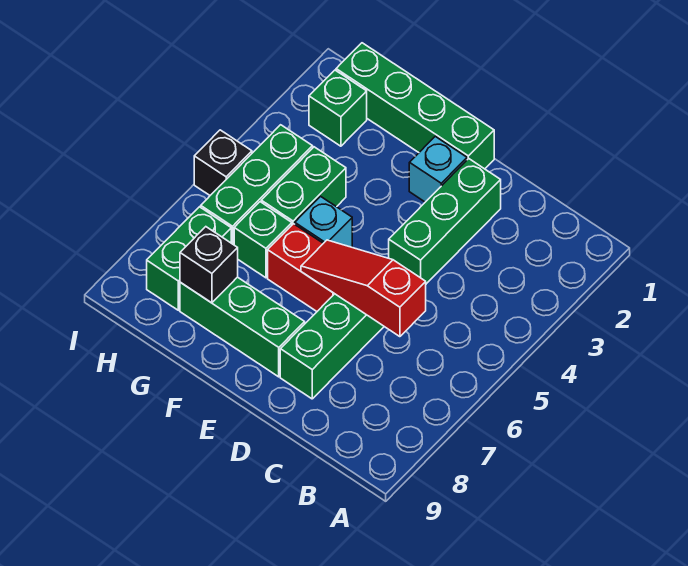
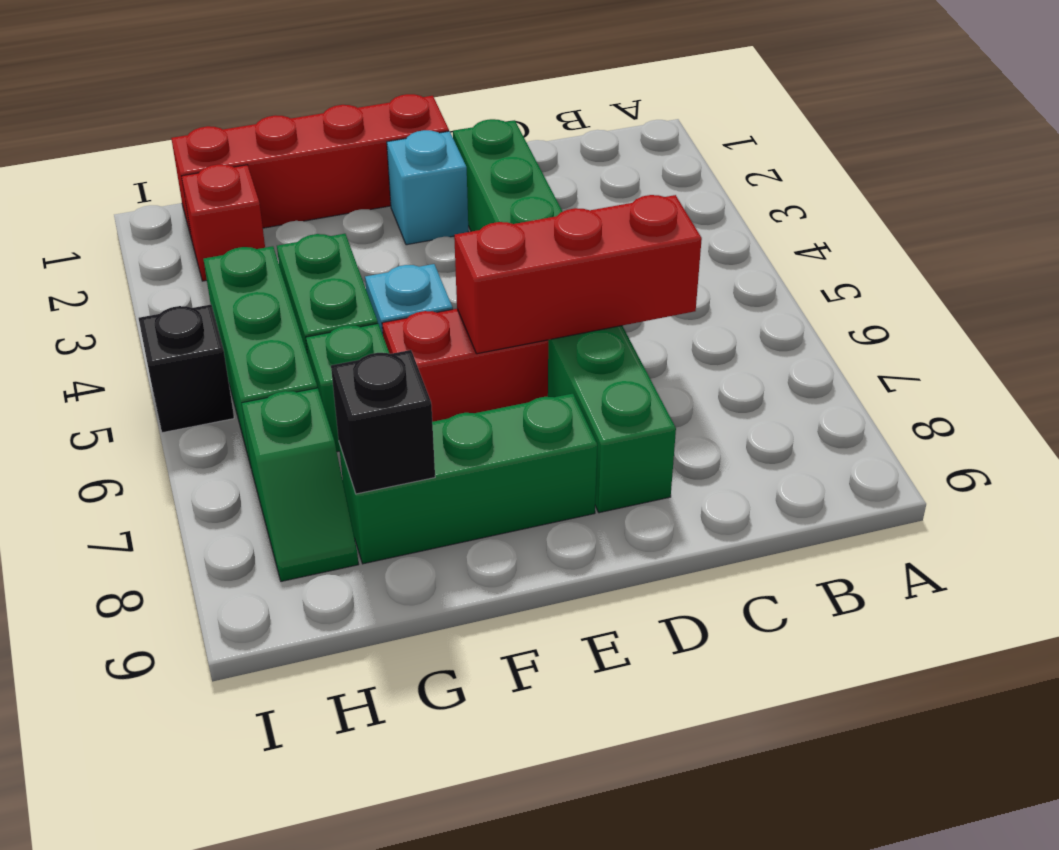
red 1x3 slope [301,240,426,337] -> red 1x3 brick [454,195,702,354]
green 1x4 brick [336,43,494,169] -> red 1x4 brick [171,94,449,239]
green 1x1 brick [309,70,367,146] -> red 1x1 brick [181,164,265,281]
green 1x2 brick [147,207,231,310] -> green 1x2 slope [242,388,359,581]

